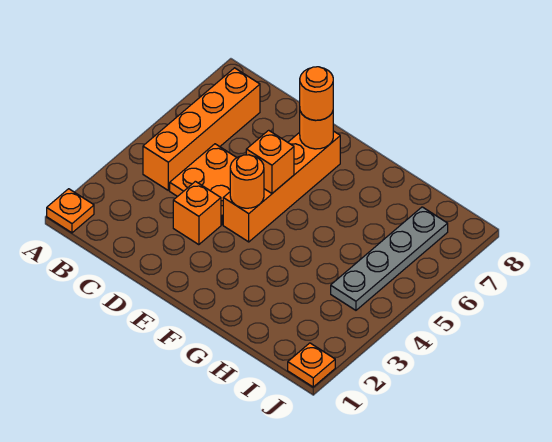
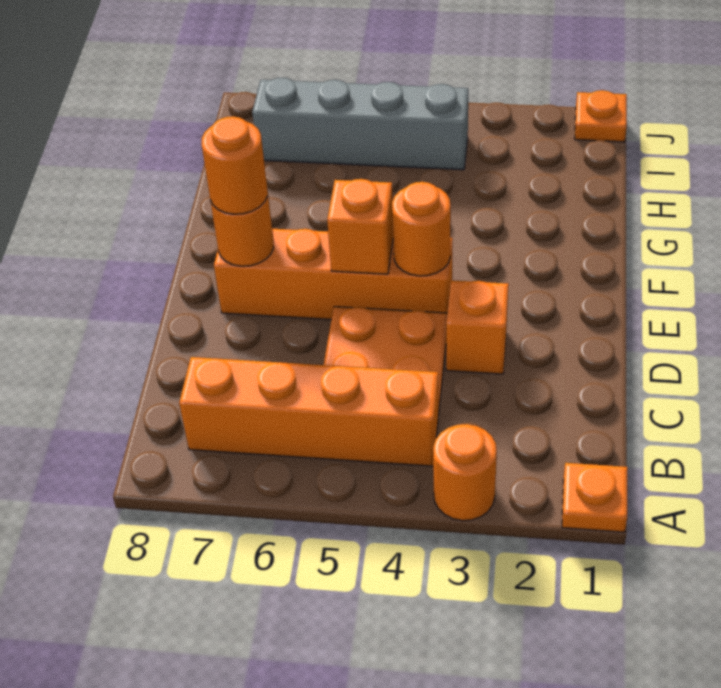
none -> orange 1x1 round brick [433,424,497,521]
grey 1x4 plate [331,207,448,310] -> grey 1x4 brick [252,78,468,170]

